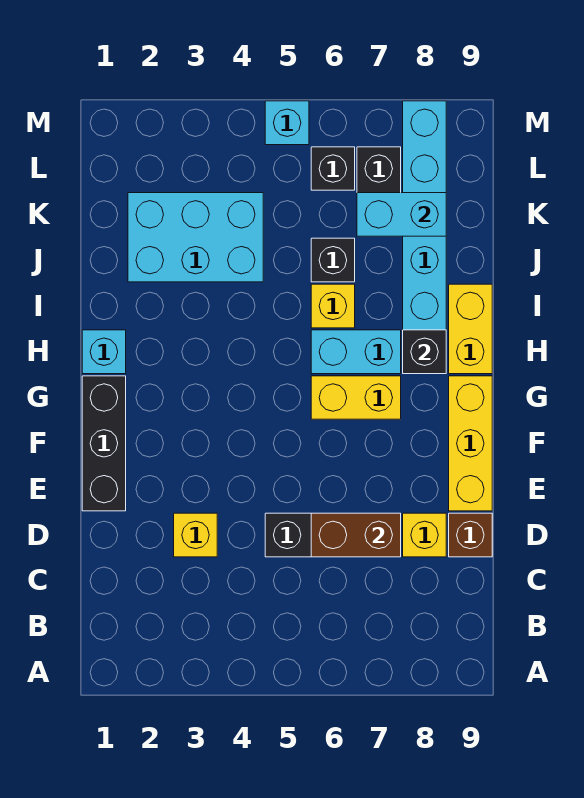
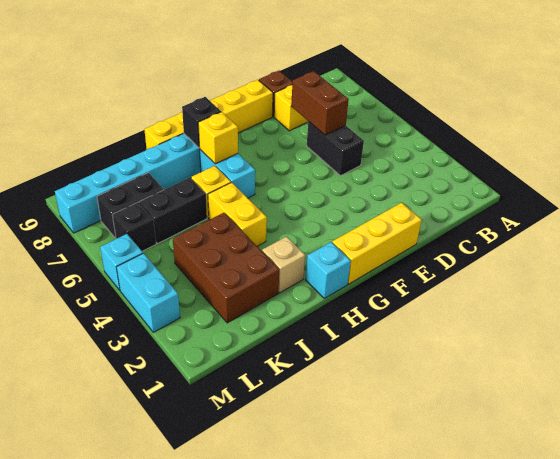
yellow 1x1 brick [174,513,217,557] -> yellow 1x1 brick moved to [198,112,238,164]
black 1x3 brick [82,376,126,511] -> yellow 1x3 brick [332,203,422,284]
yellow 1x2 brick [311,376,401,419] -> yellow 1x2 brick moved to [208,183,267,246]
none -> tan 1x1 brick [262,237,305,293]
cyan 2x3 brick [128,193,263,282] -> brown 2x3 brick [173,213,279,323]
black 1x1 brick [311,238,355,282] -> black 1x2 brick [140,178,207,243]
cyan 1x2 brick [357,193,446,236] -> cyan 1x2 brick moved to [117,253,180,332]

